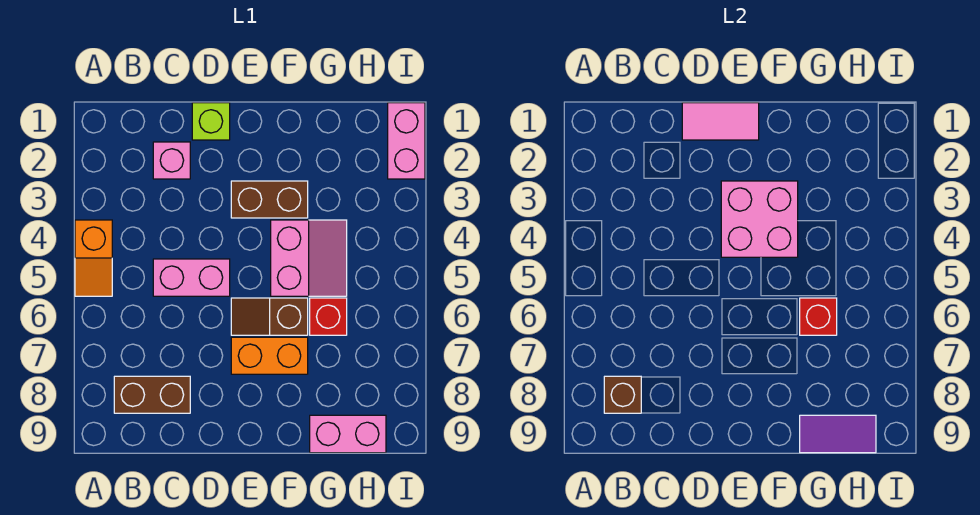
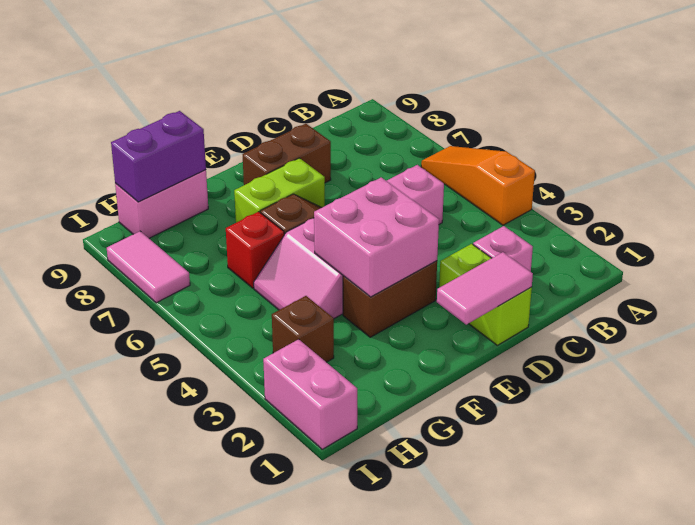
orange 1x2 slope [75,220,112,296] -> orange 1x3 slope [421,146,535,225]
brown 1x2 brick [114,376,190,413] -> brown 1x2 brick moved to [242,124,331,185]
brown 1x1 brick [604,376,641,413] -> brown 1x1 brick moved to [272,296,334,362]
lime 1x1 brick [192,103,230,140] -> lime 1x2 brick [439,244,532,345]
orange 1x2 brick [231,337,308,374] -> lime 1x2 brick [234,158,325,223]
red 1x1 brick [800,298,837,335] -> none
purple 1x2 tile [800,415,876,453] -> purple 1x2 brick [111,111,206,202]
none -> pink 1x2 tile [107,231,190,303]

